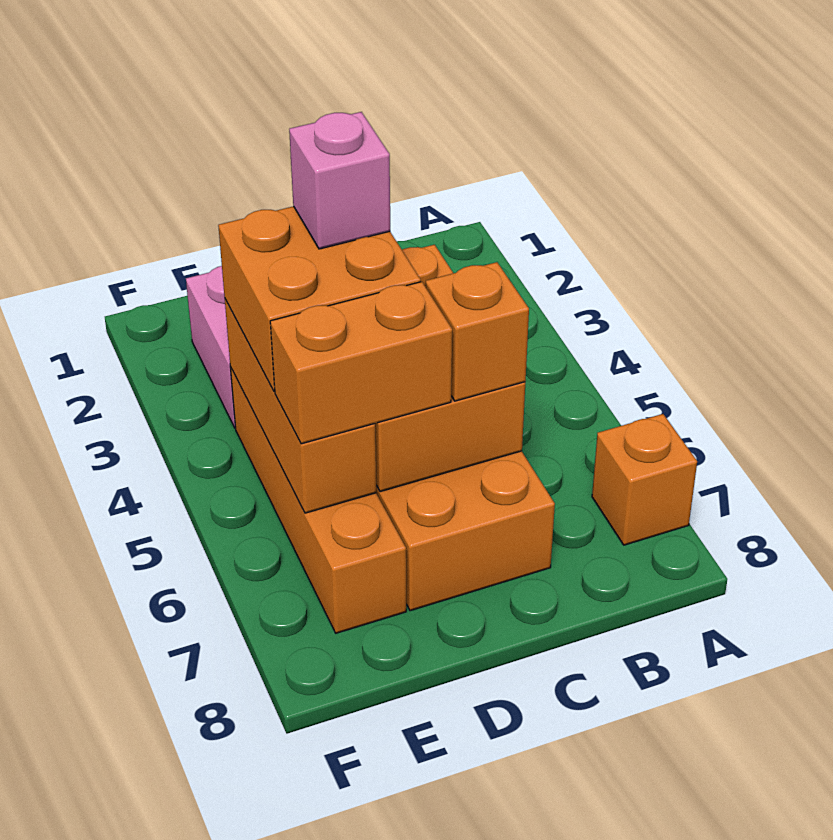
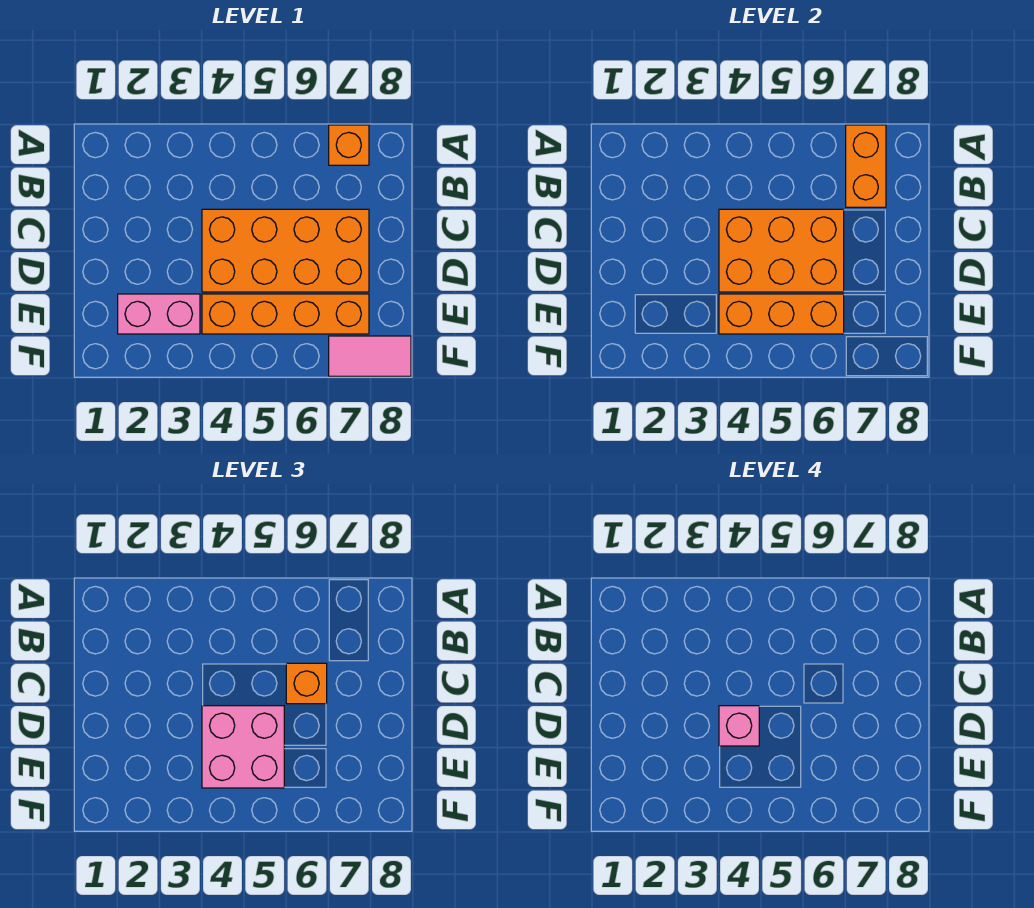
orange 2x2 brick [218,206,421,391] -> pink 2x2 brick [202,706,284,788]
orange 1x2 brick [270,282,452,444] -> orange 1x2 brick moved to [846,125,886,207]
none -> pink 1x2 tile [329,336,411,376]

